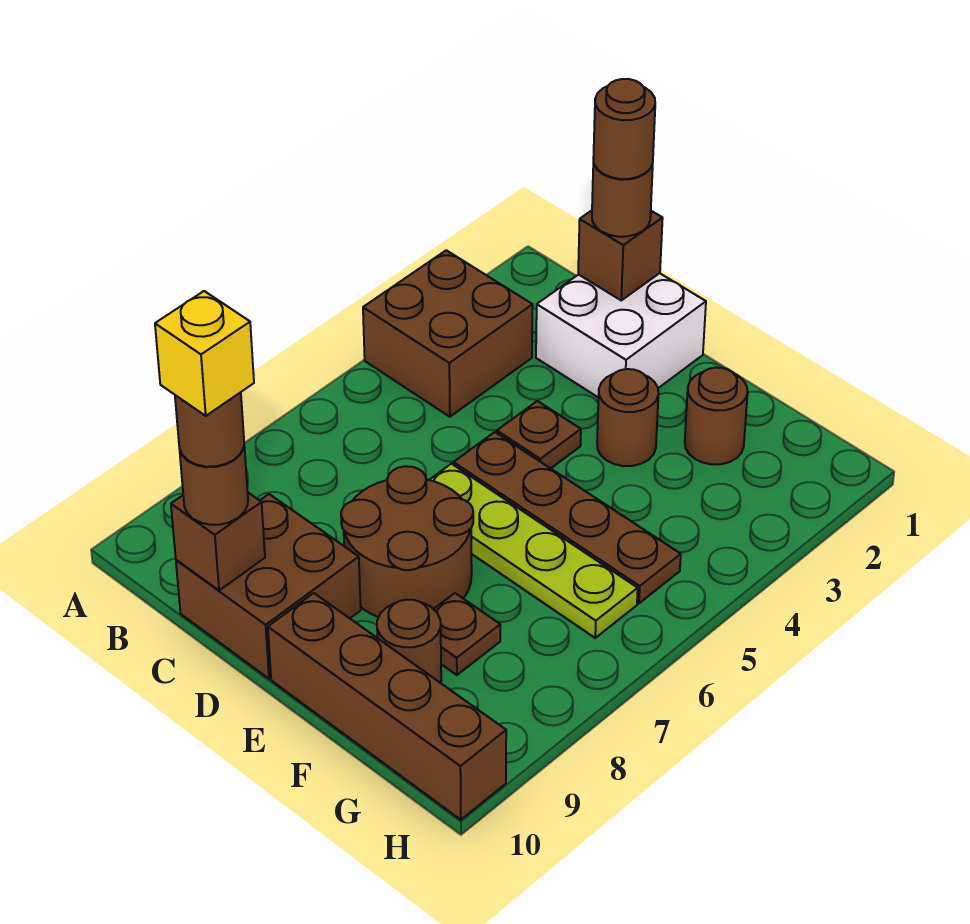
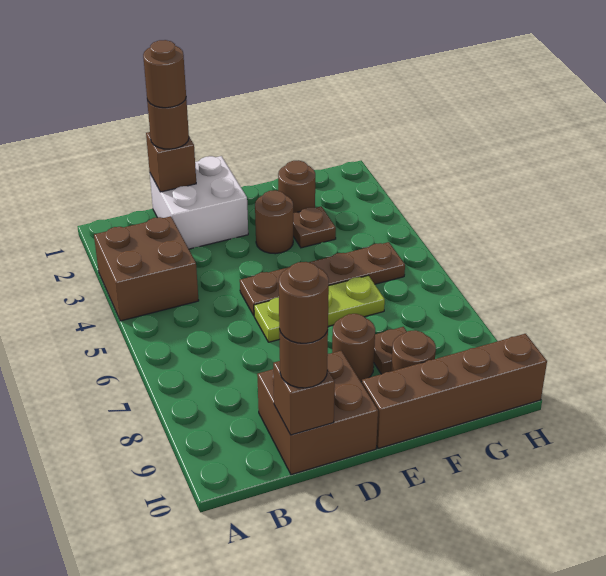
yellow 1x1 brick [155,291,254,416] -> none
brown 1x1 plate [497,401,581,468] -> brown 1x1 plate moved to [293,207,336,248]
lime 1x4 plate [430,464,638,638] -> lime 1x3 plate [254,275,385,342]
brown 2x2 round brick [341,466,473,617] -> brown 1x1 round brick [332,314,375,382]

